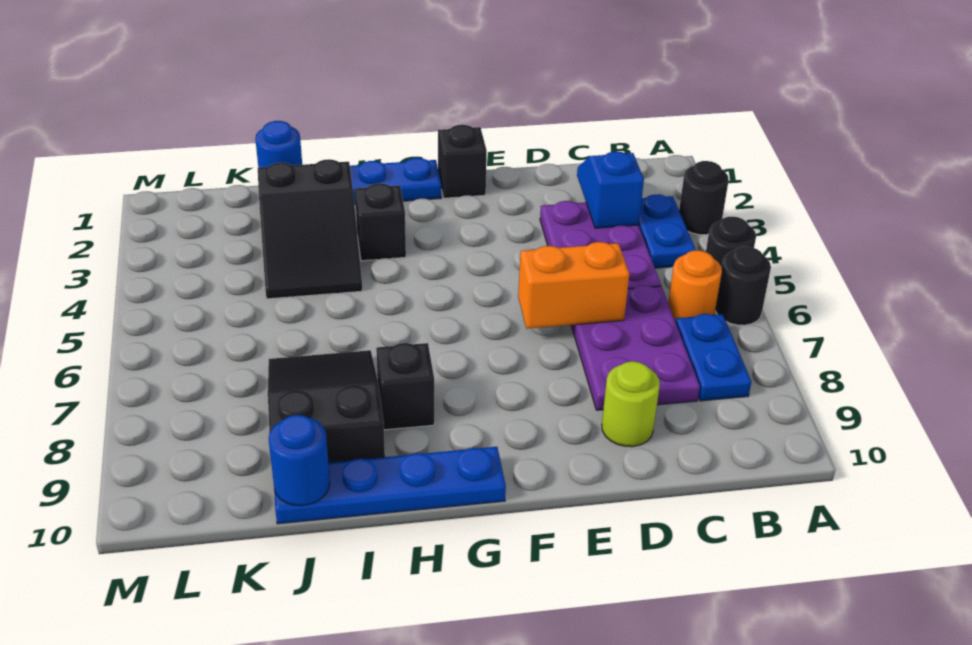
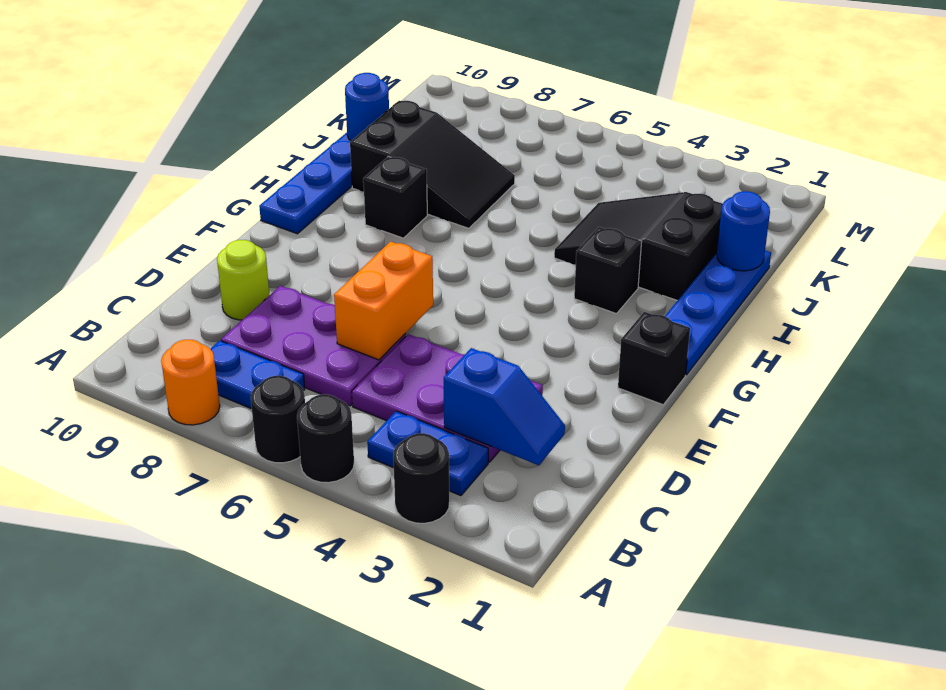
orange 1x1 round brick [668,250,722,322] -> orange 1x1 round brick moved to [161,340,220,425]

